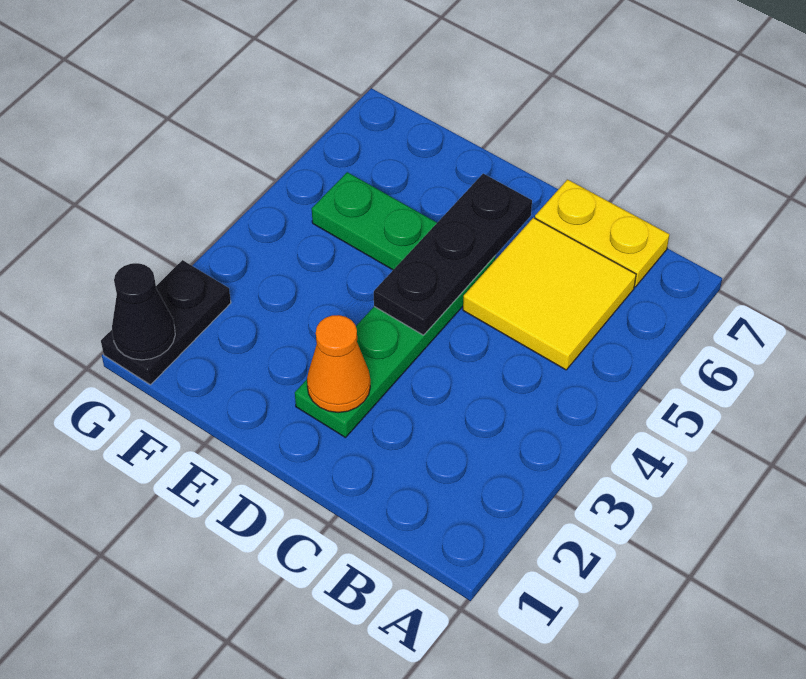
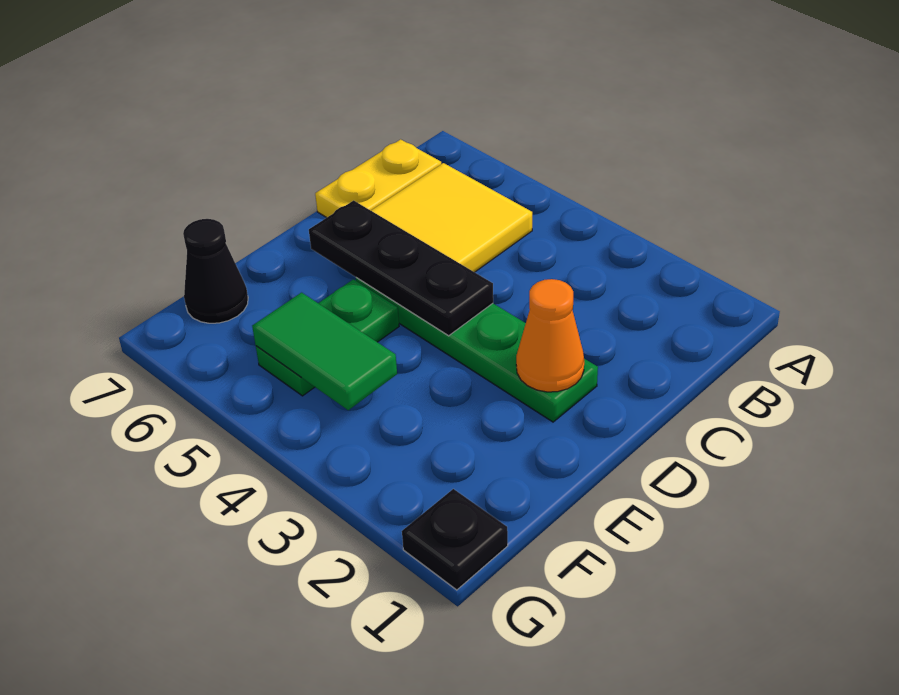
none -> green 1x2 tile [252,293,397,410]
black 1x2 plate [101,260,231,385] -> black 1x1 plate [402,489,508,590]
black 1x1 cone [112,263,175,360] -> black 1x1 cone moved to [183,219,248,323]

